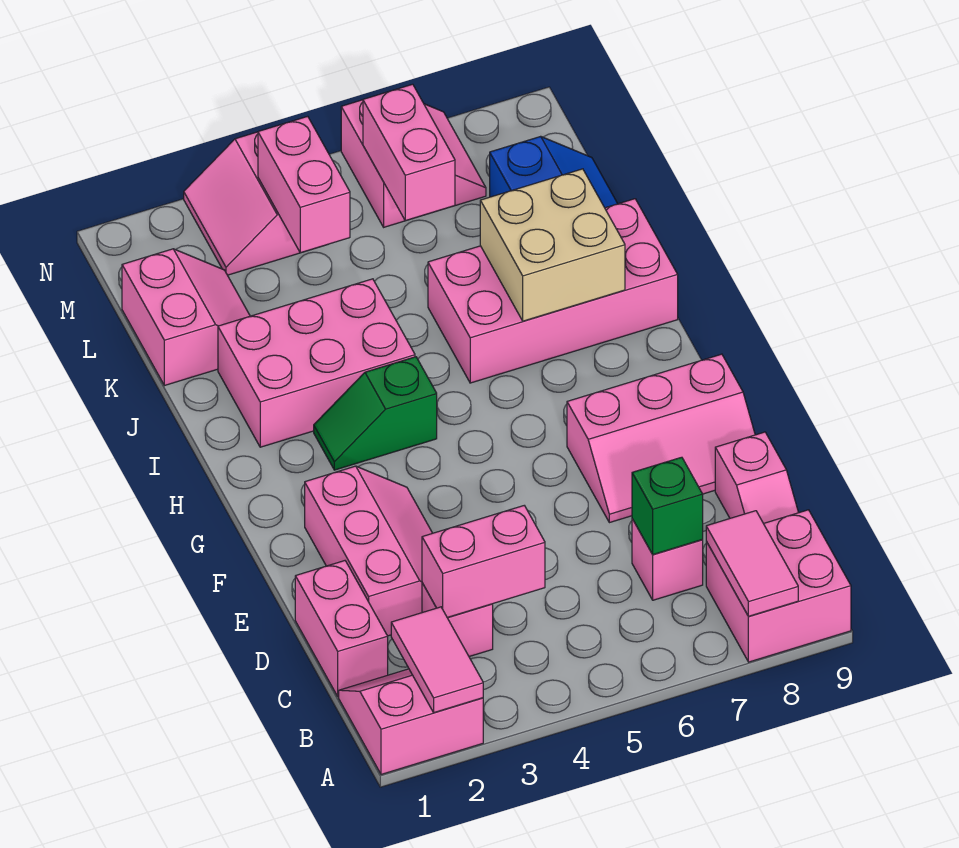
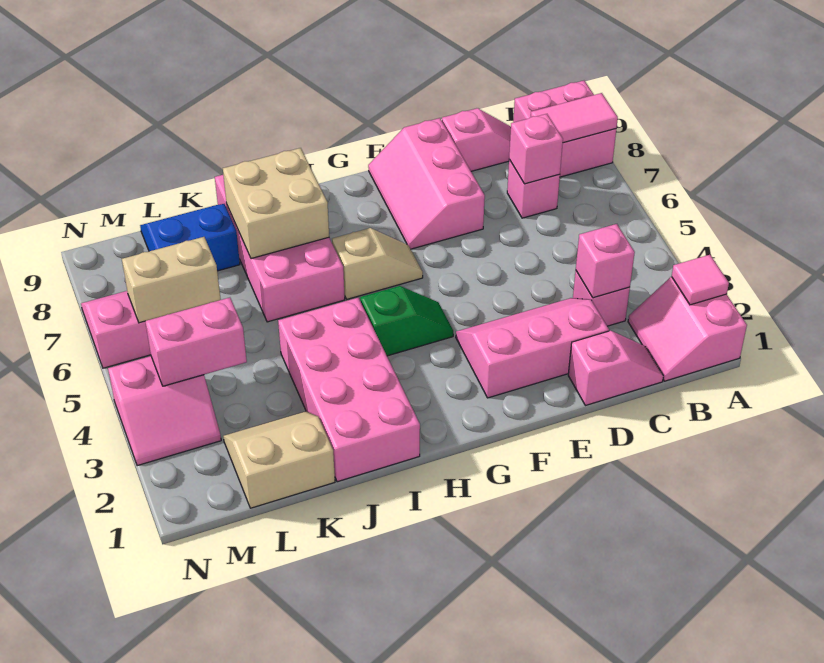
pink 1x2 tile [391,607,483,713] -> pink 1x1 tile [672,255,729,305]
pink 1x2 brick [295,561,388,697] -> pink 1x2 slope [568,331,663,406]
pink 1x2 brick [422,506,545,618] -> pink 1x1 brick [576,224,635,298]
green 1x1 brick [632,457,703,555] -> pink 1x1 brick [509,114,563,184]
pink 2x3 slope [567,354,755,523] -> pink 2x3 slope turned to [368,118,485,249]
none -> tan 1x2 slope [332,228,423,299]
green 1x2 slope [314,357,437,470] -> green 1x2 slope turned to [360,286,453,356]
pink 2x3 brick [218,279,415,447] -> pink 2x4 brick [278,298,420,482]
pink 2x2 slope [122,249,250,386] -> tan 2x2 slope [223,411,335,508]
pink 1x2 brick [363,84,455,221] -> tan 1x2 brick [122,237,221,323]

